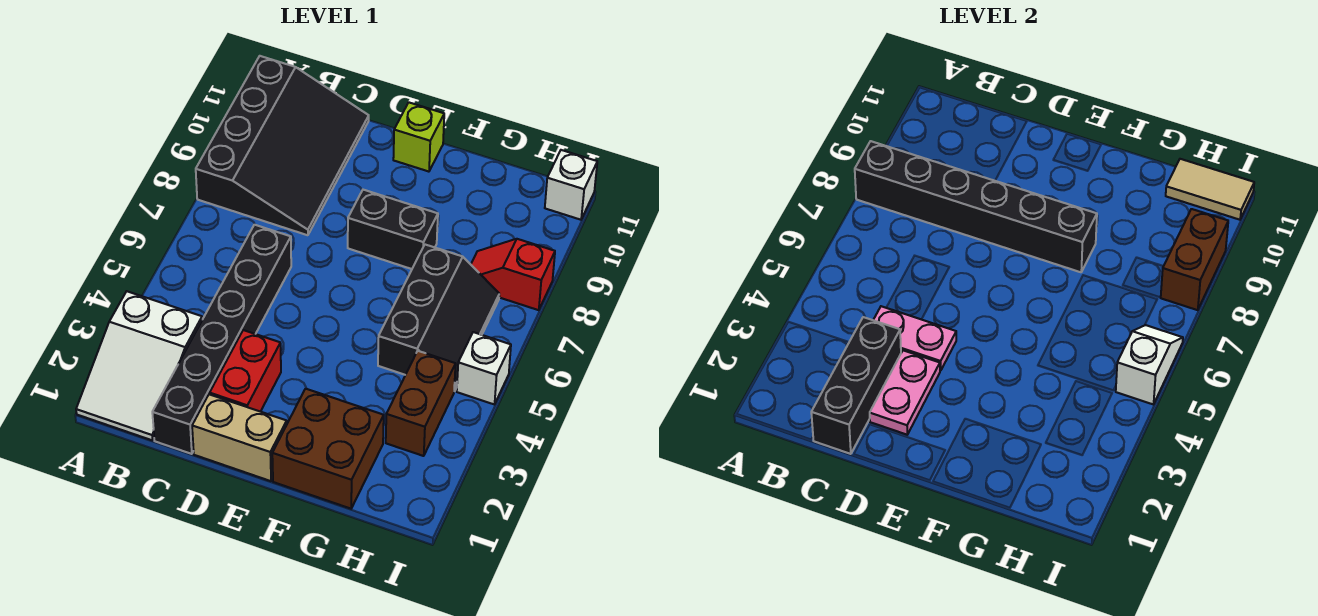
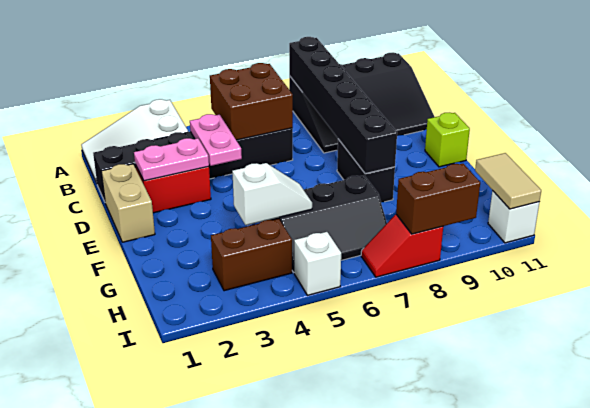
black 1x3 brick [811,317,901,454] -> none
brown 2x2 brick [272,389,384,509] -> brown 2x2 brick moved to [210,63,293,140]
red 1x2 slope [471,239,555,310] -> red 1x2 slope turned to [361,215,443,277]
white 1x2 slope [1116,325,1183,404] -> white 1x2 slope moved to [232,163,312,225]

